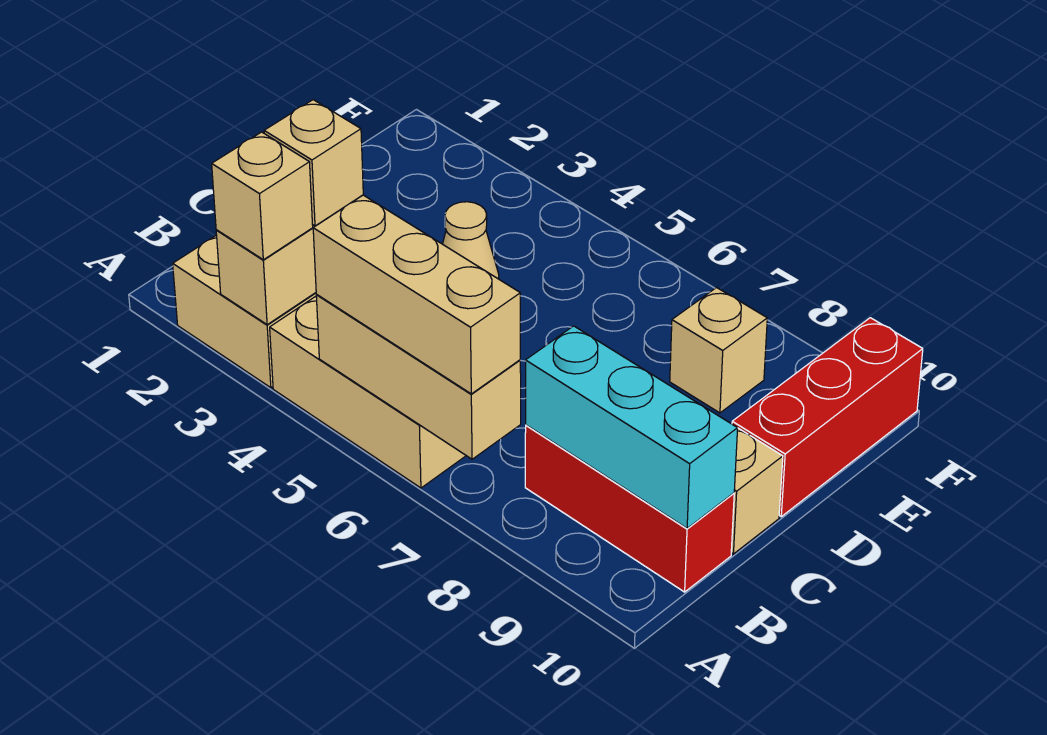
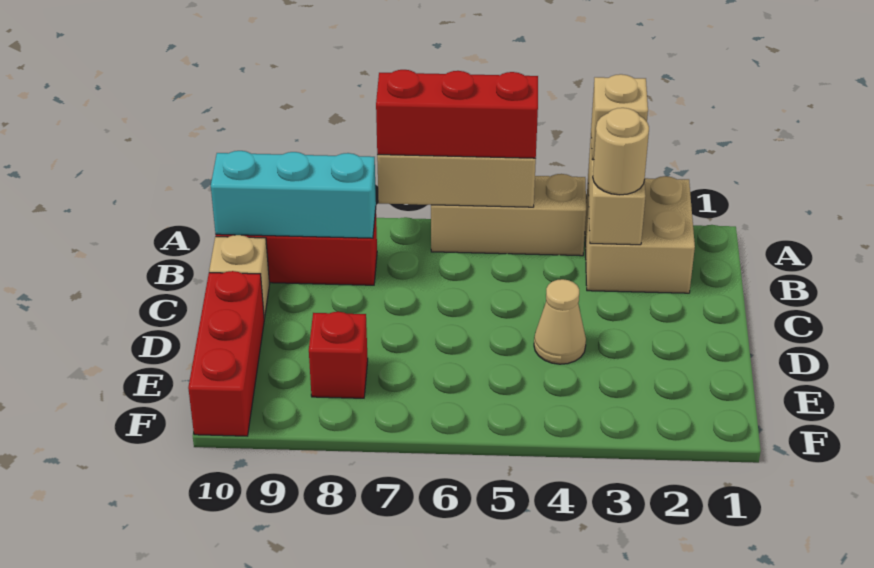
tan 1x3 brick [313,195,520,394] -> red 1x3 brick [376,70,538,158]
tan 1x1 brick [264,100,363,226] -> tan 1x1 round brick [593,108,649,195]
tan 1x1 brick [670,288,767,413] -> red 1x1 brick [309,312,368,398]

